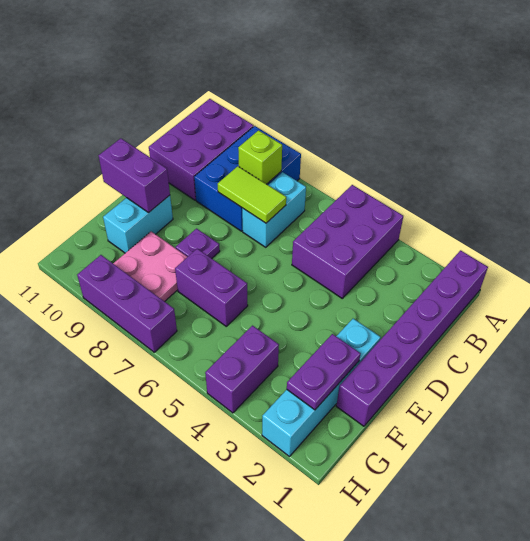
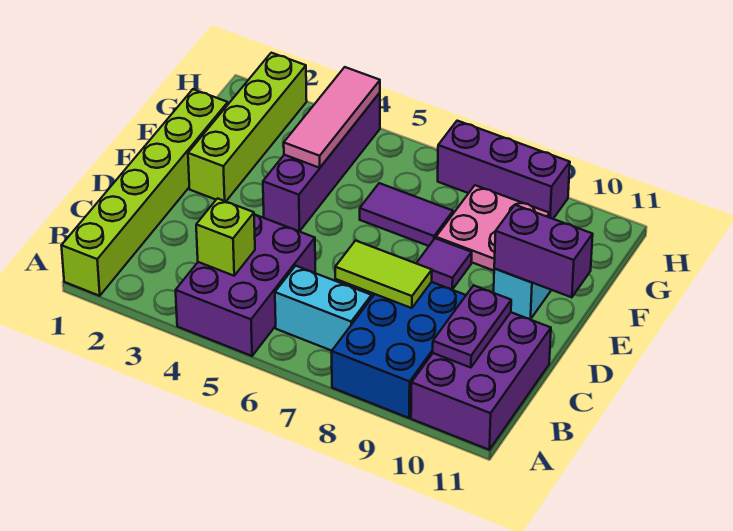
purple 1x6 brick [336,250,488,426] -> lime 1x6 brick [61,89,228,296]
cyan 1x2 brick [242,172,306,247] -> cyan 1x2 brick turned to [275,266,372,351]
lime 1x1 brick [238,130,282,184] -> lime 1x1 brick moved to [196,198,255,276]
cyan 1x4 brick [262,319,381,456] -> lime 1x4 brick [188,53,307,201]
purple 1x1 plate [176,229,220,258] -> purple 1x1 tile [416,238,472,290]
purple 1x2 plate [287,334,361,410] -> purple 1x2 plate moved to [433,285,511,368]
none -> pink 1x3 tile [284,67,380,168]
purple 1x2 brick [175,249,248,326] -> purple 1x2 tile [360,183,453,246]
purple 1x2 brick [205,326,279,413] -> purple 1x4 brick [263,93,380,231]

